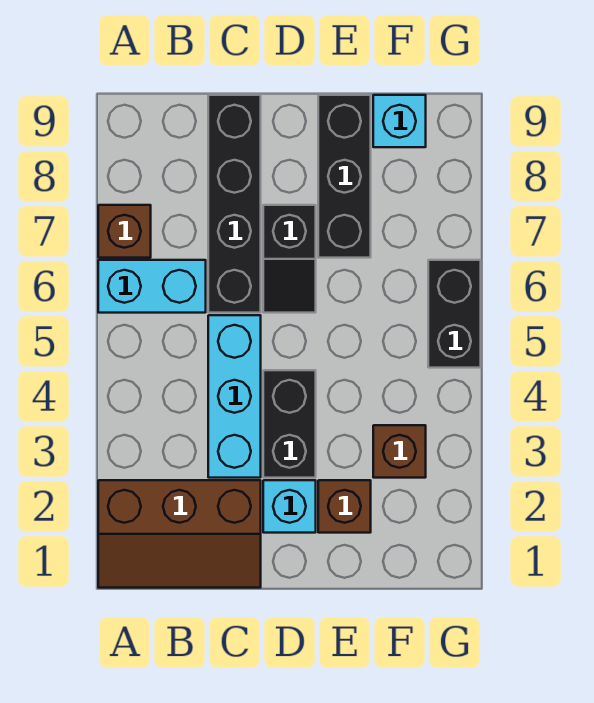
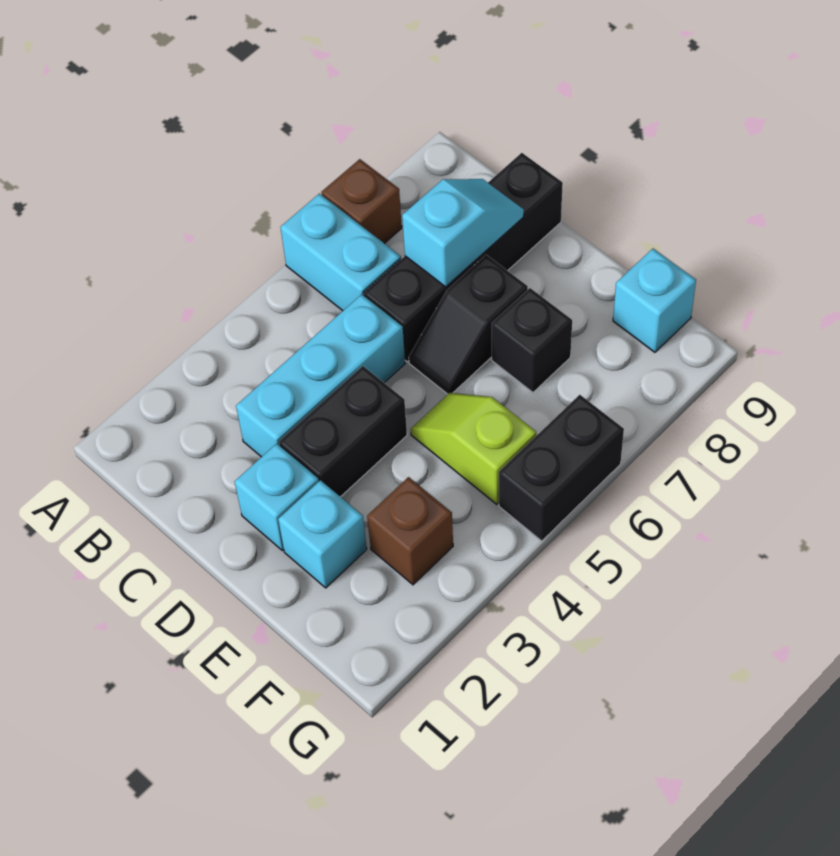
brown 2x3 slope [98,480,261,588] -> none
none -> cyan 1x2 slope [402,179,524,287]
brown 1x1 brick [318,480,371,533] -> cyan 1x1 brick [278,480,367,588]
none -> lime 1x2 slope [411,393,536,504]
black 1x3 brick [318,95,371,258] -> black 1x1 brick [492,288,572,392]

